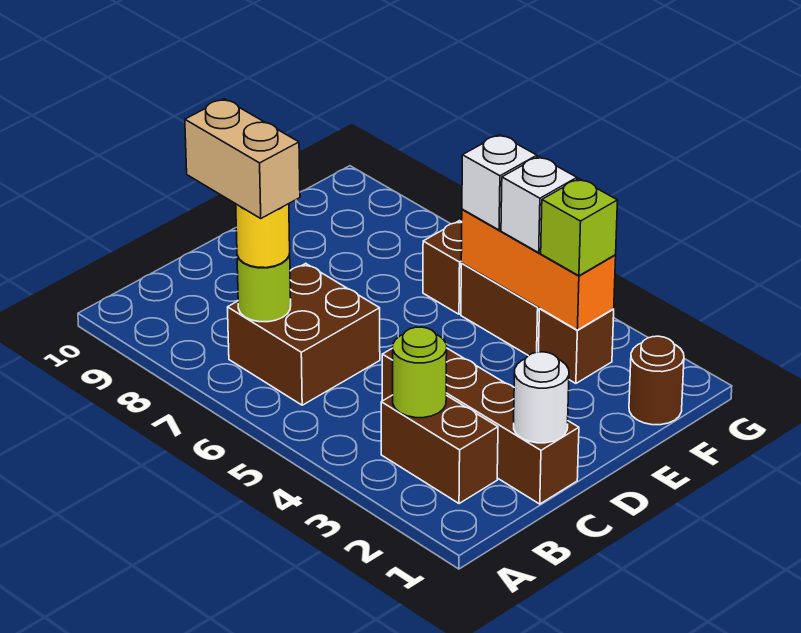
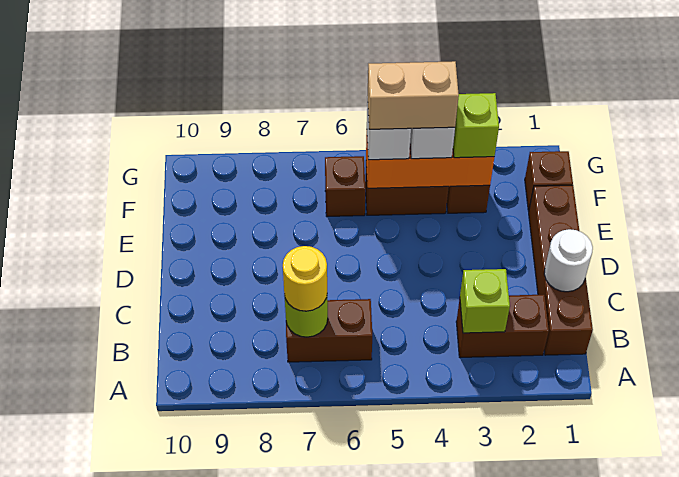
lime 1x1 round brick [393,327,447,418] -> lime 1x1 brick [460,269,510,333]
brown 2x2 brick [227,263,380,405] -> brown 1x2 brick [286,299,372,362]
tan 1x2 brick [185,99,300,218] -> tan 1x2 brick moved to [368,61,459,129]
brown 1x4 brick [382,348,579,504] -> brown 1x4 brick turned to [529,185,593,355]
brown 1x1 round brick [629,336,684,425] -> brown 1x1 brick [525,151,573,211]

